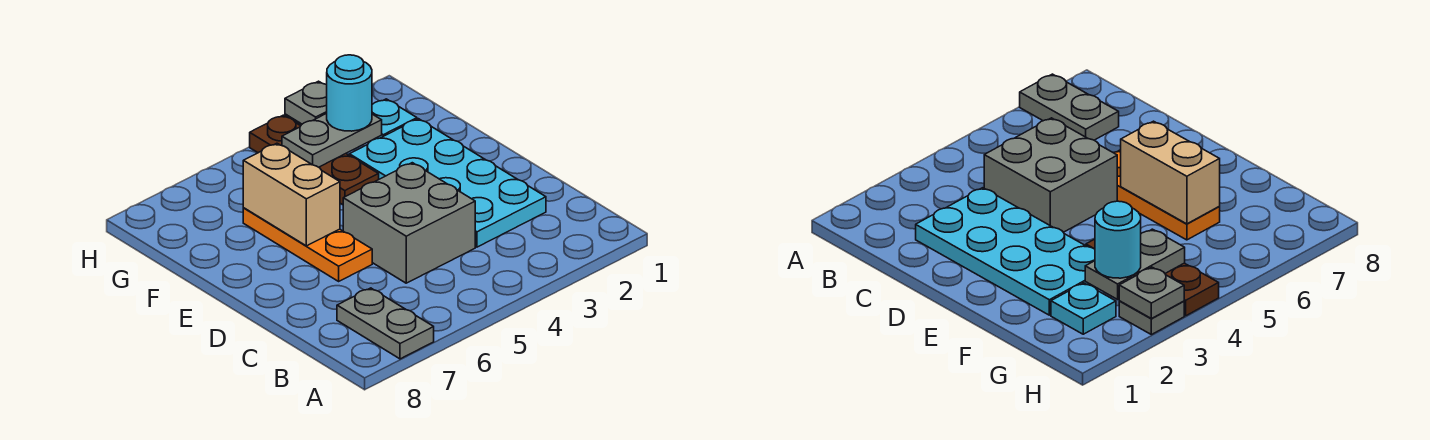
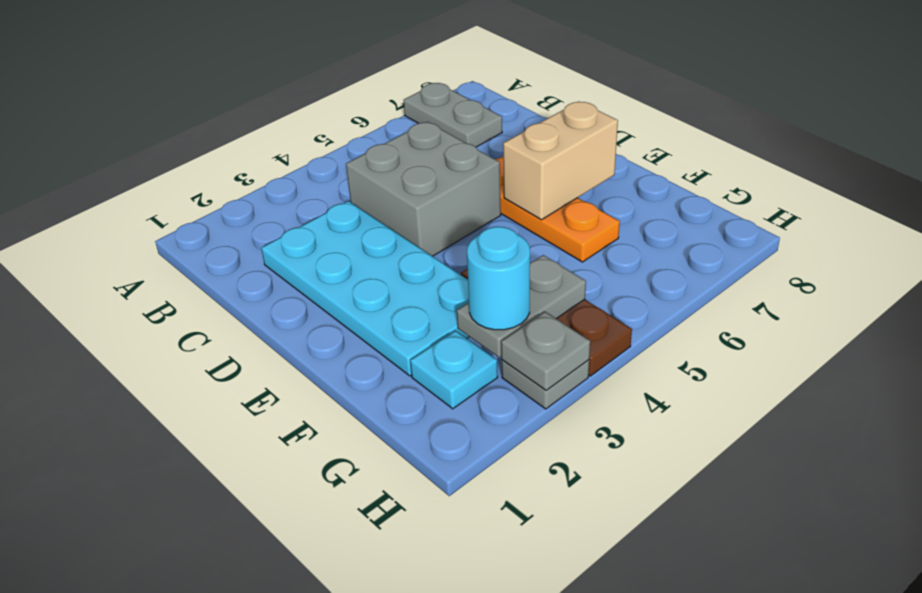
tan 1x2 brick [243,143,340,246] -> tan 1x2 brick turned to [503,102,618,220]

